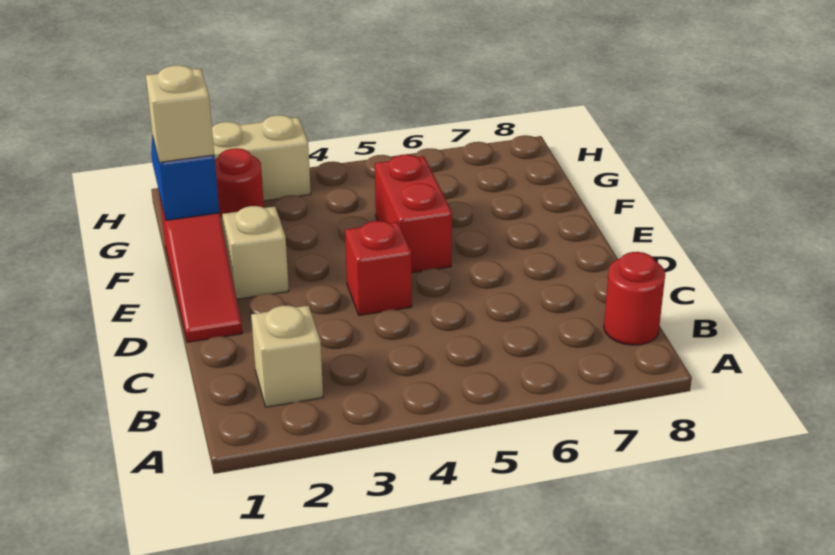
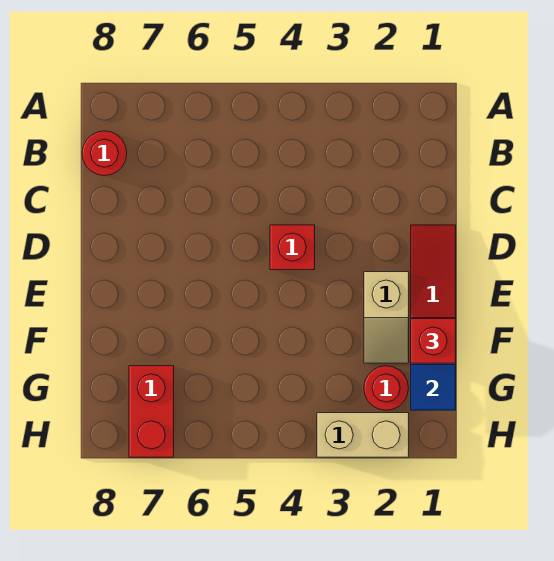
tan 1x1 brick [251,306,323,407] -> none
red 1x2 brick [375,155,452,273] -> red 1x2 brick moved to [129,366,174,457]
tan 1x1 brick [146,65,214,162] -> red 1x1 brick [411,319,456,363]

